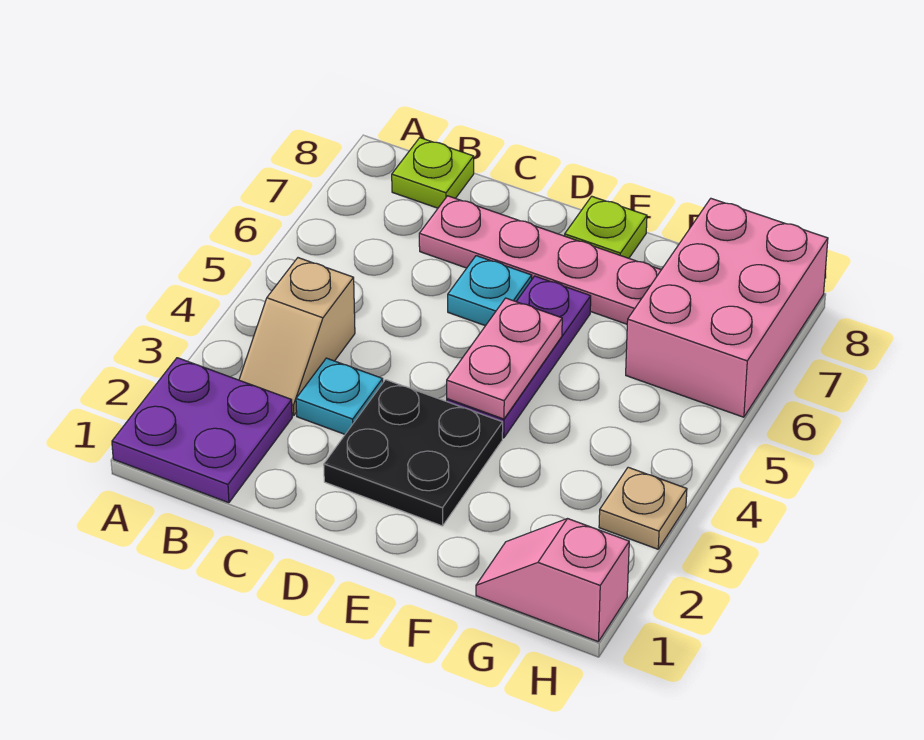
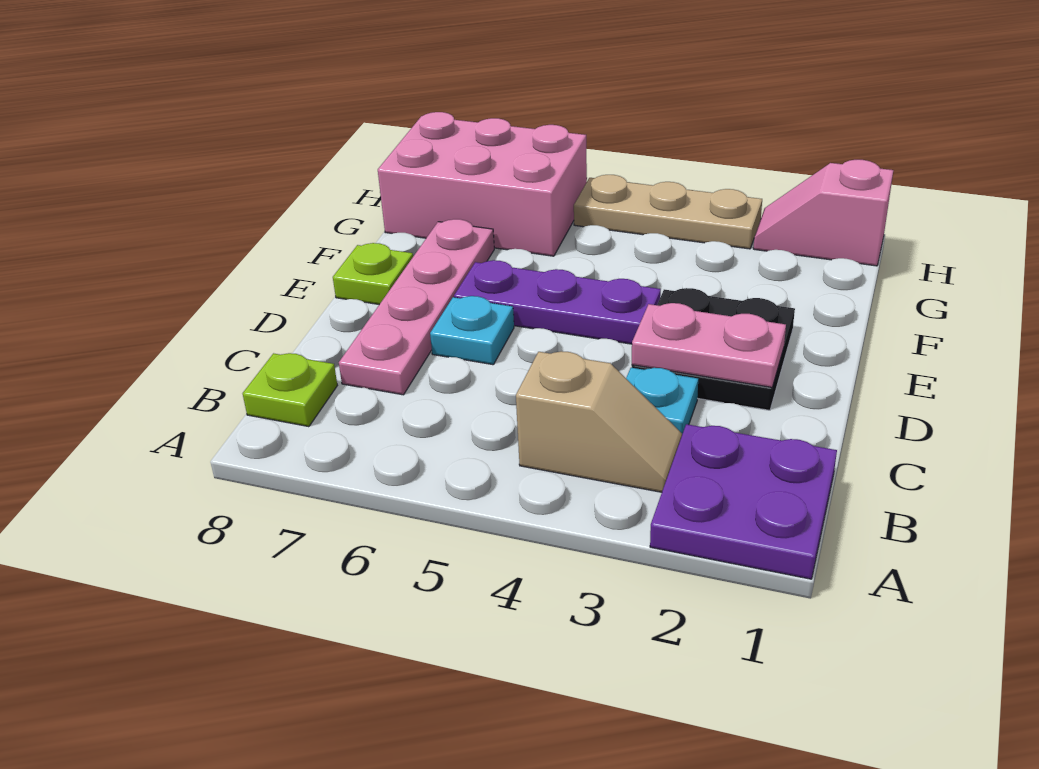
pink 1x2 plate [447,298,562,419] -> pink 1x2 plate moved to [632,303,786,387]
pink 1x2 slope [476,519,629,642] -> pink 1x2 slope turned to [753,160,893,266]
tan 1x1 plate [599,467,687,549] -> tan 1x3 plate [574,175,762,249]

